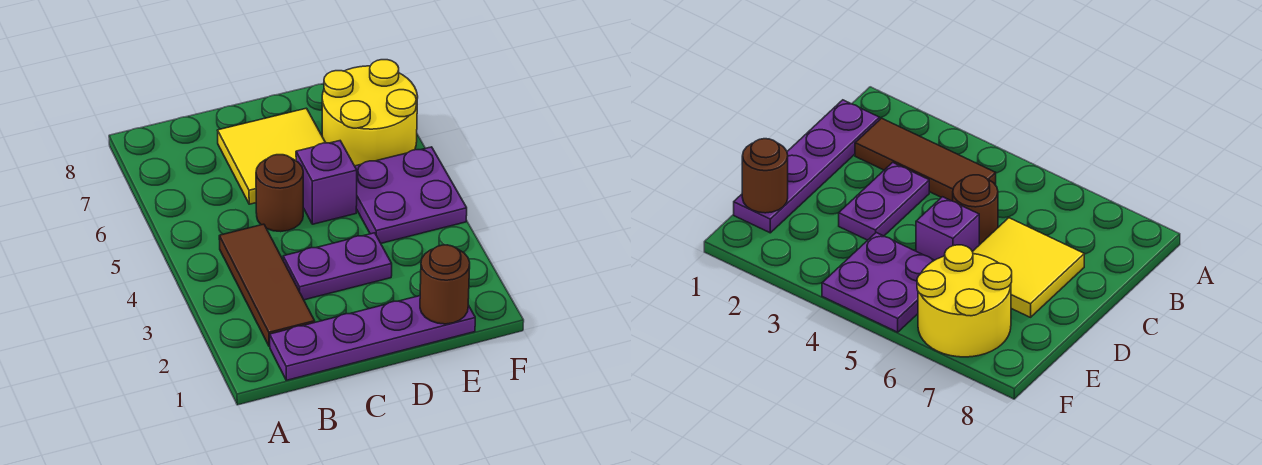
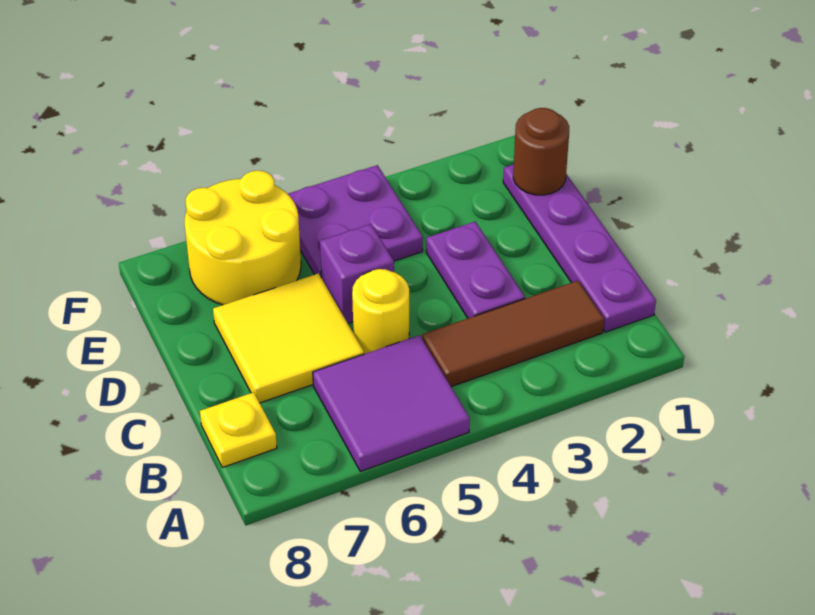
none -> purple 2x2 tile [313,335,470,472]
none -> yellow 1x1 plate [200,392,277,467]
brown 1x1 round brick [256,155,303,232] -> yellow 1x1 round brick [352,269,409,354]

